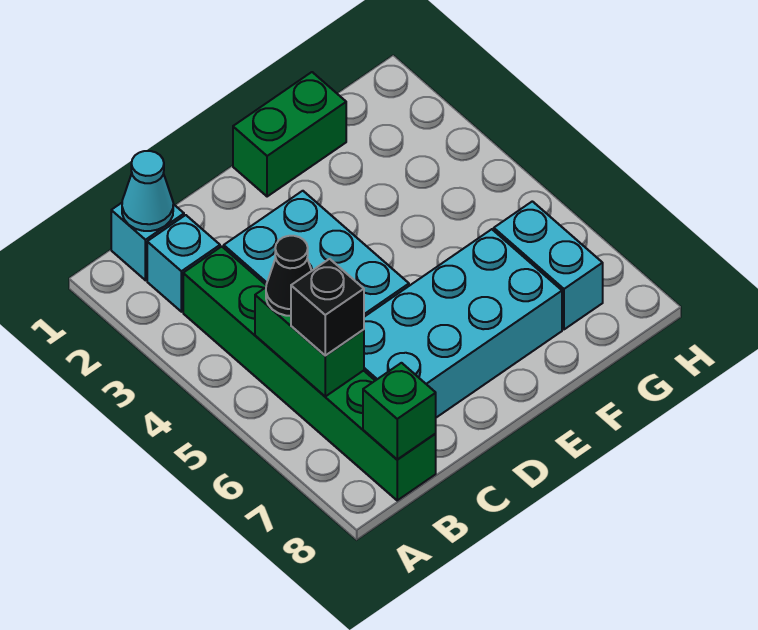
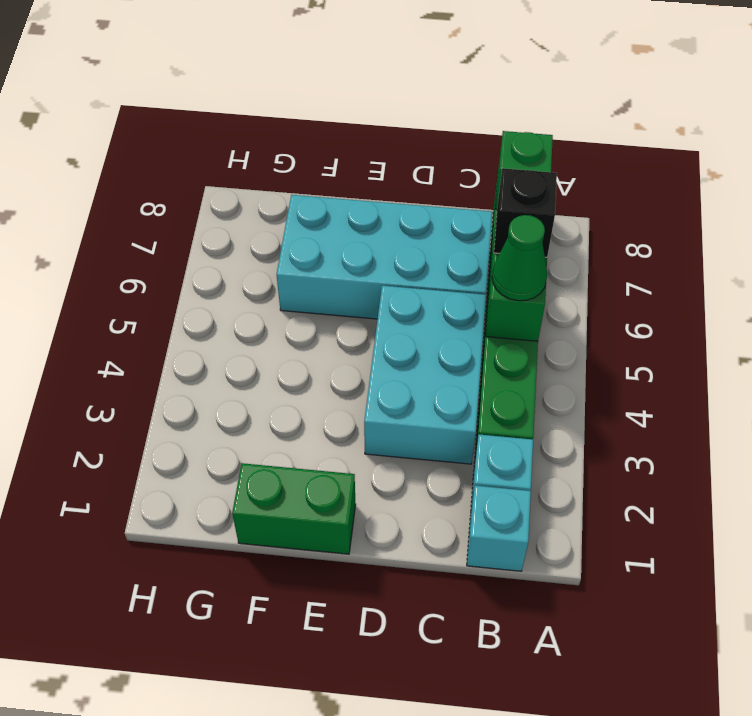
cyan 1x1 cone [122,151,173,231] -> none
black 1x1 cone [266,236,312,316] -> green 1x1 cone [492,215,547,301]
cyan 1x2 brick [494,201,603,329] -> none

